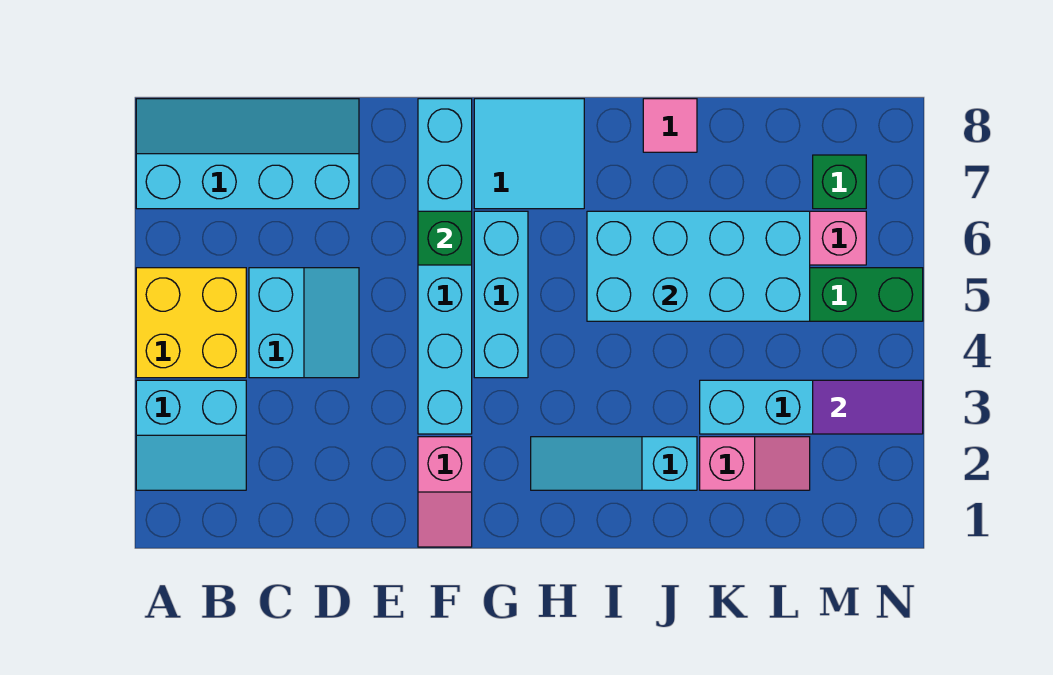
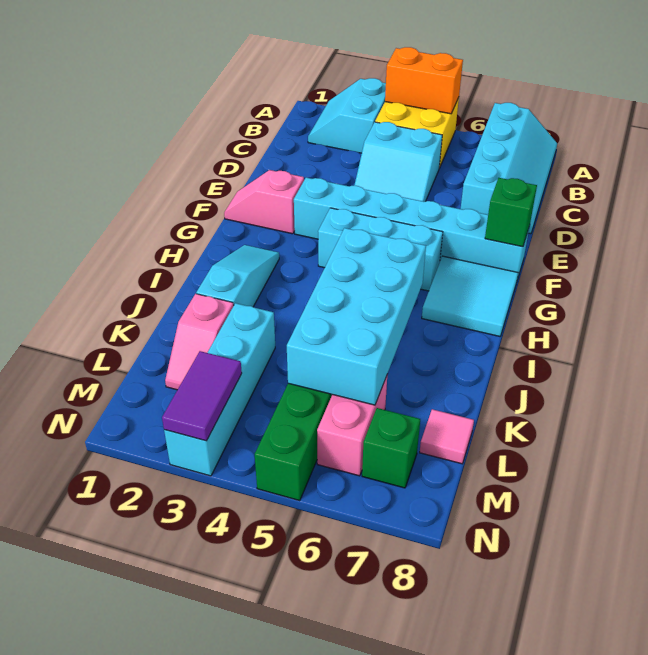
none -> orange 1x2 brick [385,47,463,114]
green 1x1 brick [418,211,472,265] -> green 1x1 brick moved to [485,178,537,247]
pink 1x1 tile [643,99,697,152] -> pink 1x1 tile moved to [420,409,474,464]

